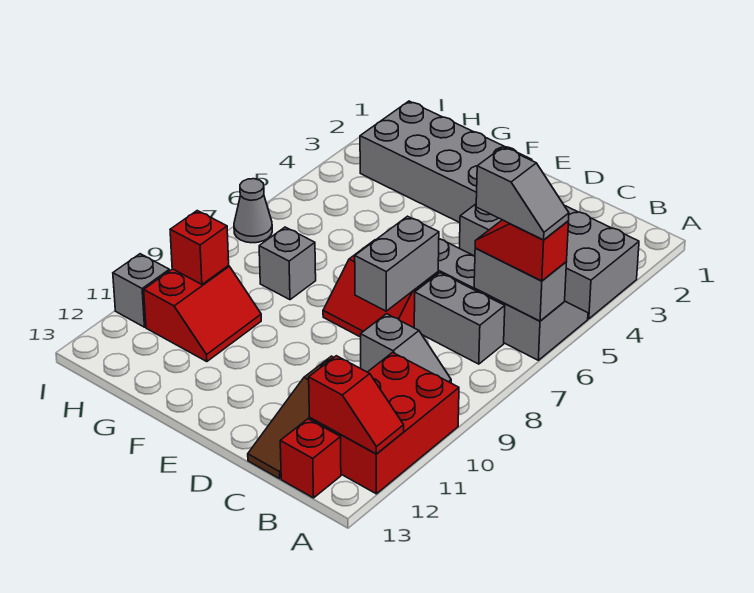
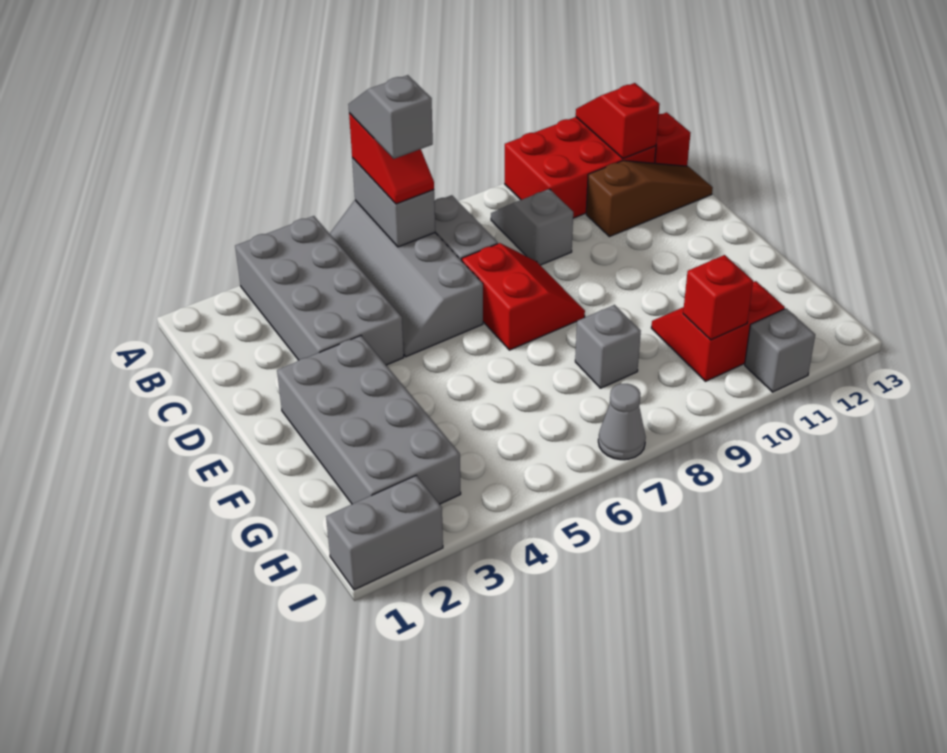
grey 1x2 brick [355,216,439,311] -> grey 1x2 brick moved to [326,476,443,590]

